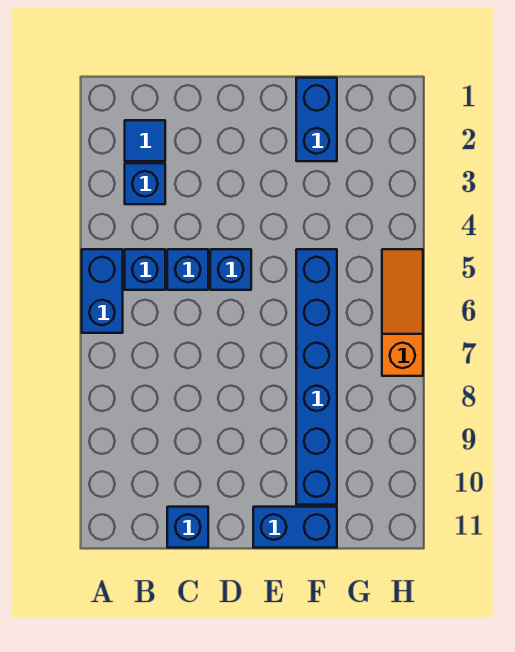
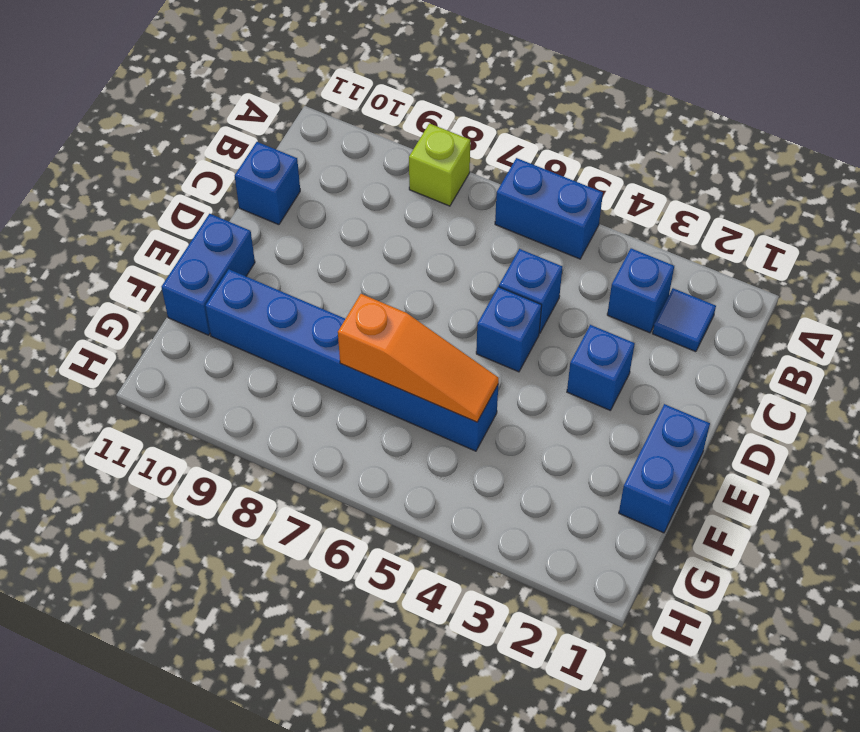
none -> lime 1x1 brick [409,124,470,206]
blue 1x1 brick [125,249,165,290] -> blue 1x1 brick moved to [567,325,635,410]
blue 1x2 brick [296,78,337,161] -> blue 1x2 brick turned to [619,404,710,533]
orange 1x3 slope [382,249,423,376] -> orange 1x3 slope moved to [338,294,499,422]

